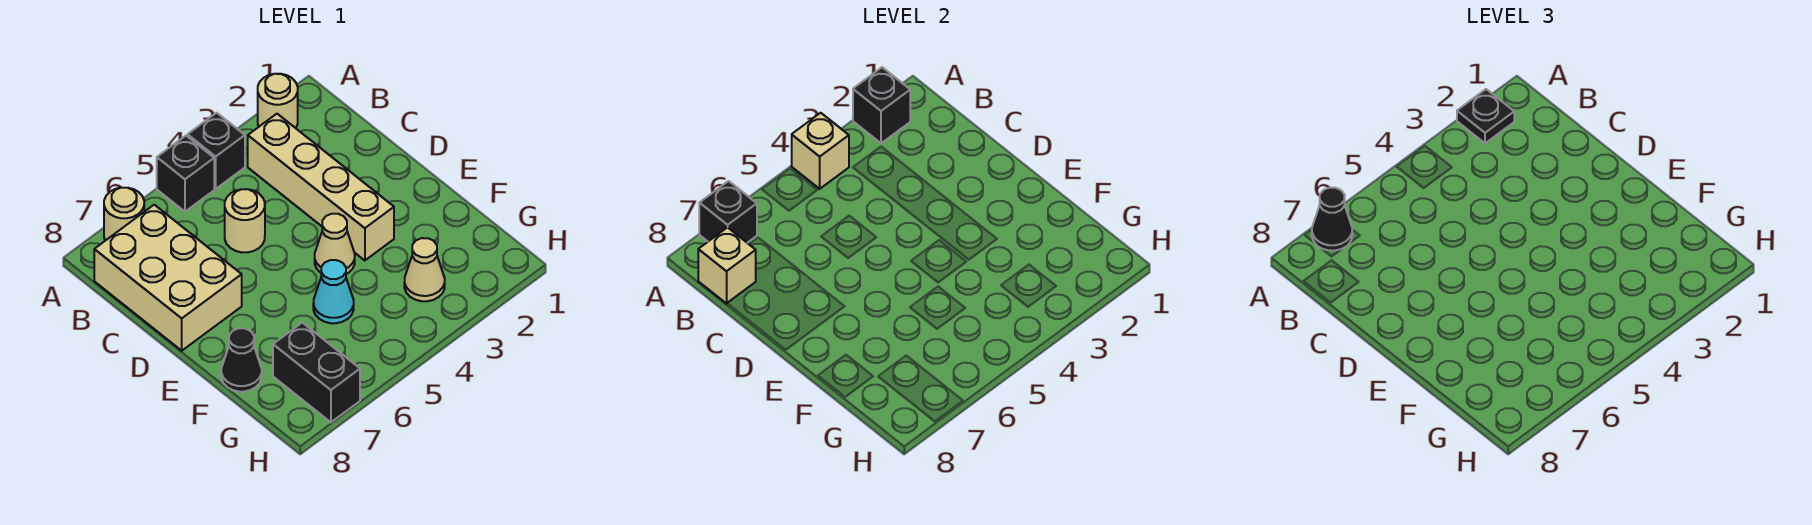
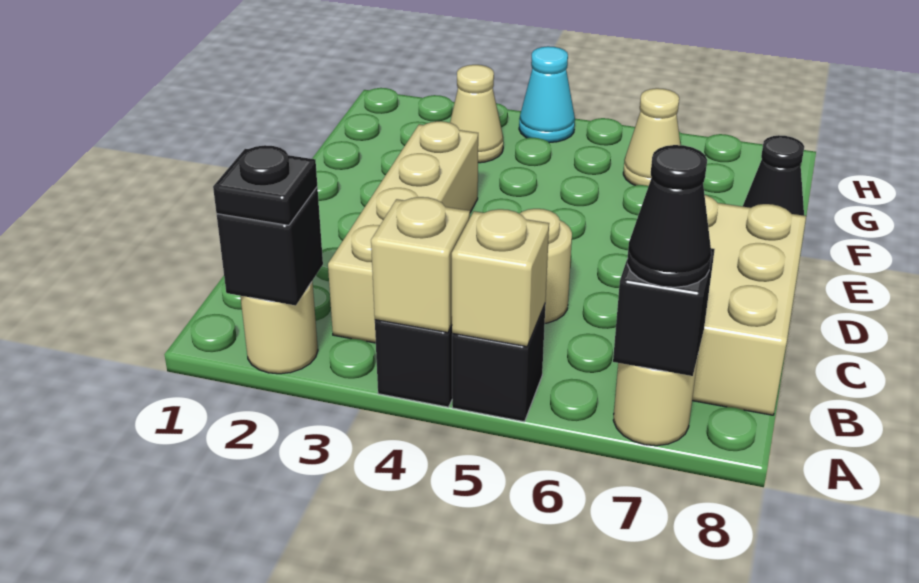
tan 1x1 brick [698,227,756,304] -> tan 1x1 brick moved to [452,209,549,347]
tan 1x1 cone [315,214,355,274] -> tan 1x1 cone moved to [623,88,681,186]
cyan 1x1 cone [313,260,354,323] -> cyan 1x1 cone moved to [519,46,575,143]
black 1x2 brick [273,323,360,422] -> none

